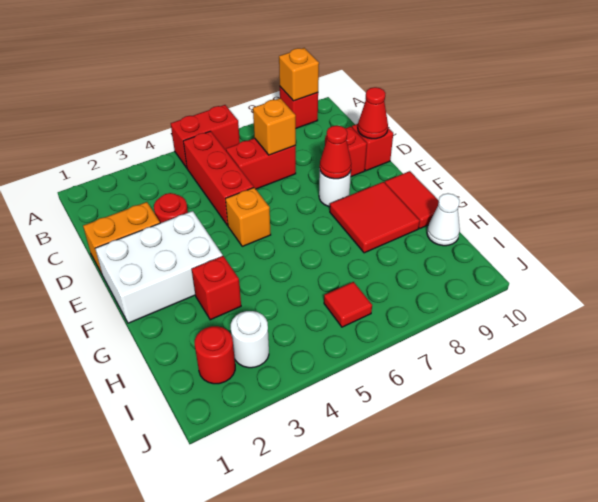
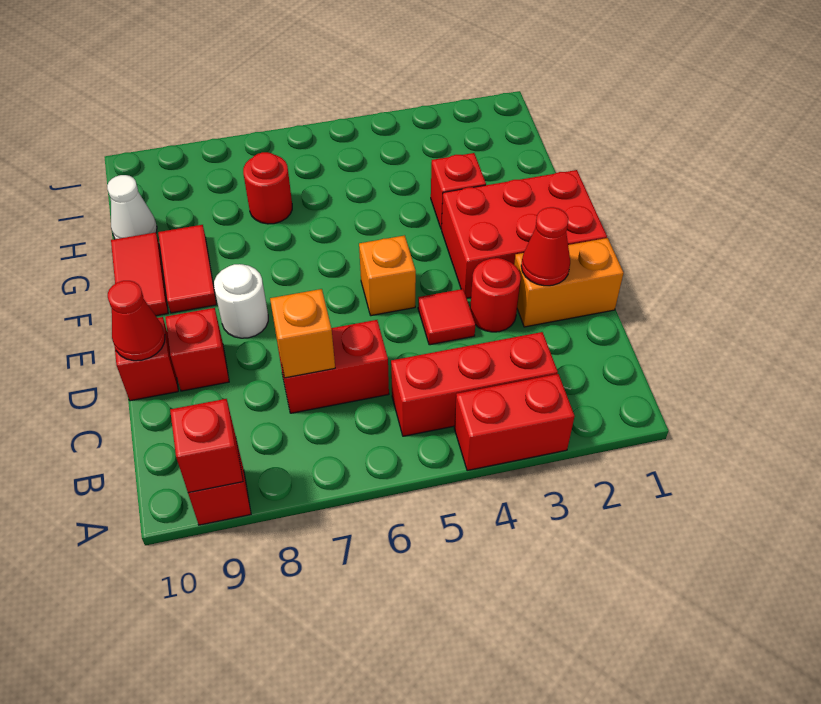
red 1x2 brick [171,105,240,168] -> red 1x2 brick moved to [454,374,575,471]
orange 1x1 brick [279,48,319,101] -> red 1x1 brick [170,399,243,493]
red 1x3 brick [183,131,254,225] -> red 1x3 brick turned to [391,332,558,436]
white 2x3 brick [95,211,223,323] -> red 2x3 brick [442,170,607,298]
red 1x1 cone [320,126,351,179] -> red 1x1 cone moved to [521,207,570,286]
red 2x2 tile [330,182,420,253] -> red 1x2 tile [158,225,217,313]
red 1x1 round brick [195,326,235,384] -> red 1x1 round brick moved to [243,152,292,224]
white 1x1 round brick [231,311,269,368] -> none
red 1x1 tile [324,282,372,327] -> red 1x1 tile moved to [418,289,475,345]

